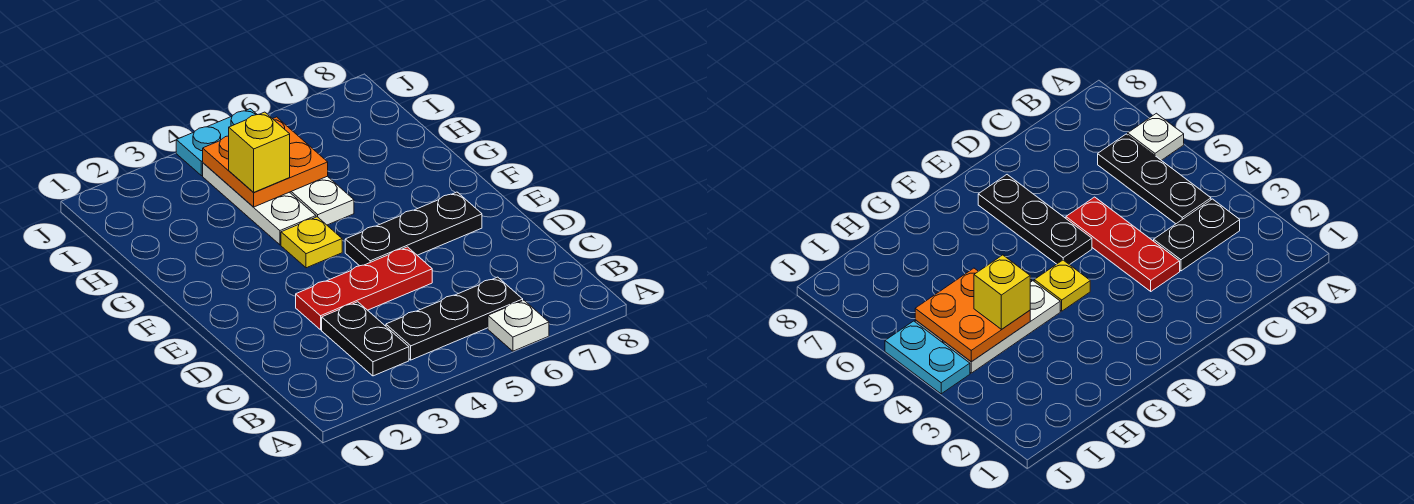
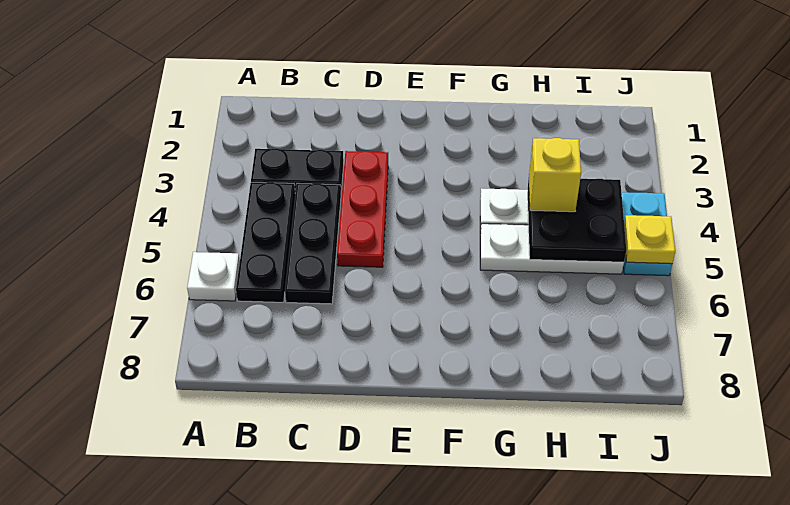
black 1x3 plate [345,192,482,266] -> black 1x3 plate moved to [285,183,341,304]
yellow 1x1 plate [281,217,342,268] -> yellow 1x1 plate moved to [624,215,675,264]
orange 2x2 plate [203,117,328,207] -> black 2x2 plate [528,179,626,262]

